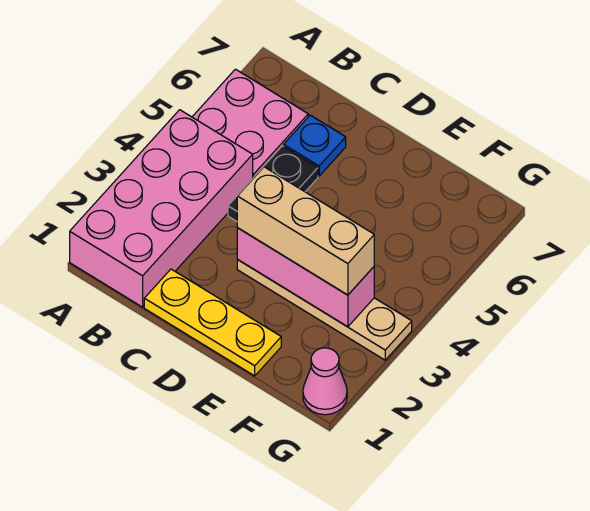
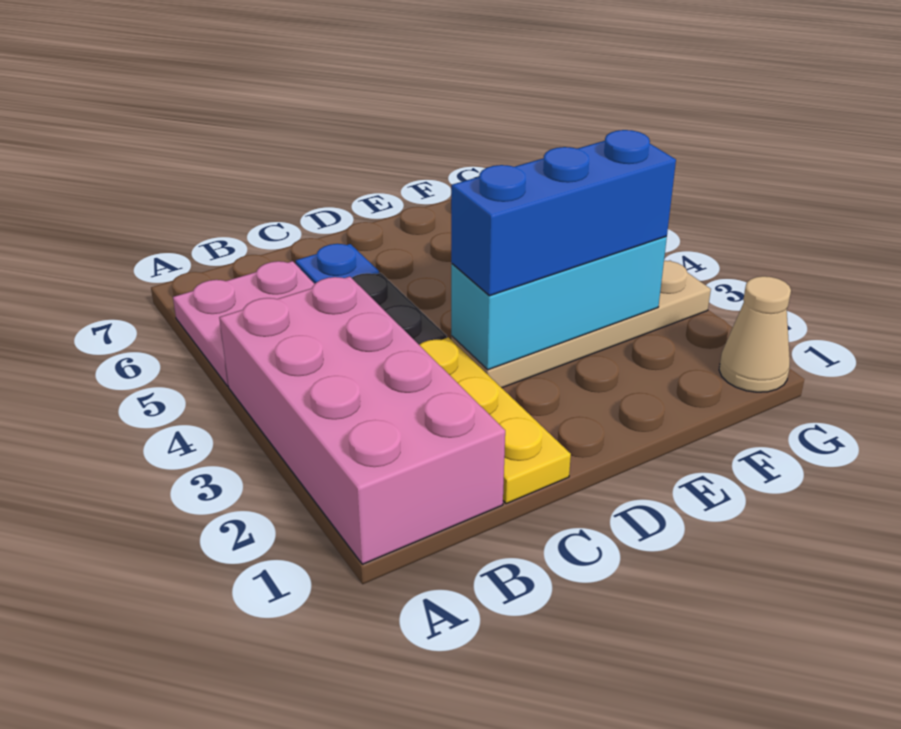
yellow 1x3 plate [144,269,281,376] -> yellow 1x3 plate turned to [420,337,571,504]
pink 1x3 brick [237,228,374,327] -> cyan 1x3 brick [451,237,667,370]
tan 1x3 brick [237,167,374,295] -> blue 1x3 brick [451,130,676,296]
pink 1x1 cone [303,348,347,415] -> tan 1x1 cone [719,276,791,392]

